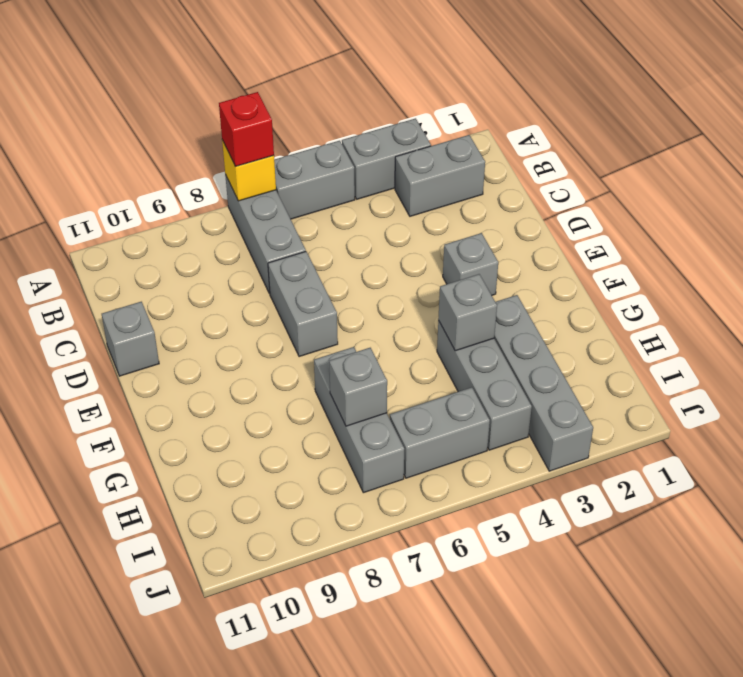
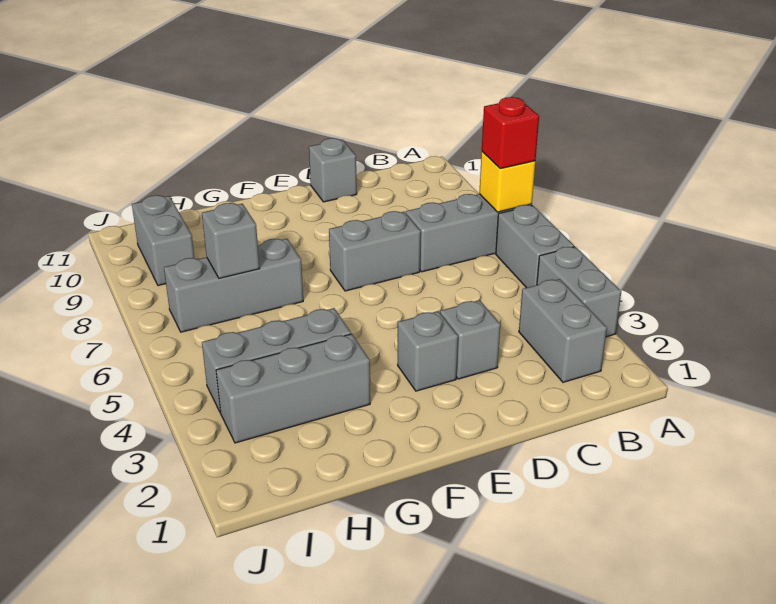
grey 1x4 brick [494,295,593,471] -> grey 1x3 brick [216,334,370,443]
grey 1x1 brick [438,274,497,351] -> grey 1x1 brick moved to [440,300,500,379]
grey 1x2 brick [390,387,490,478] -> grey 1x2 brick moved to [132,195,194,286]

